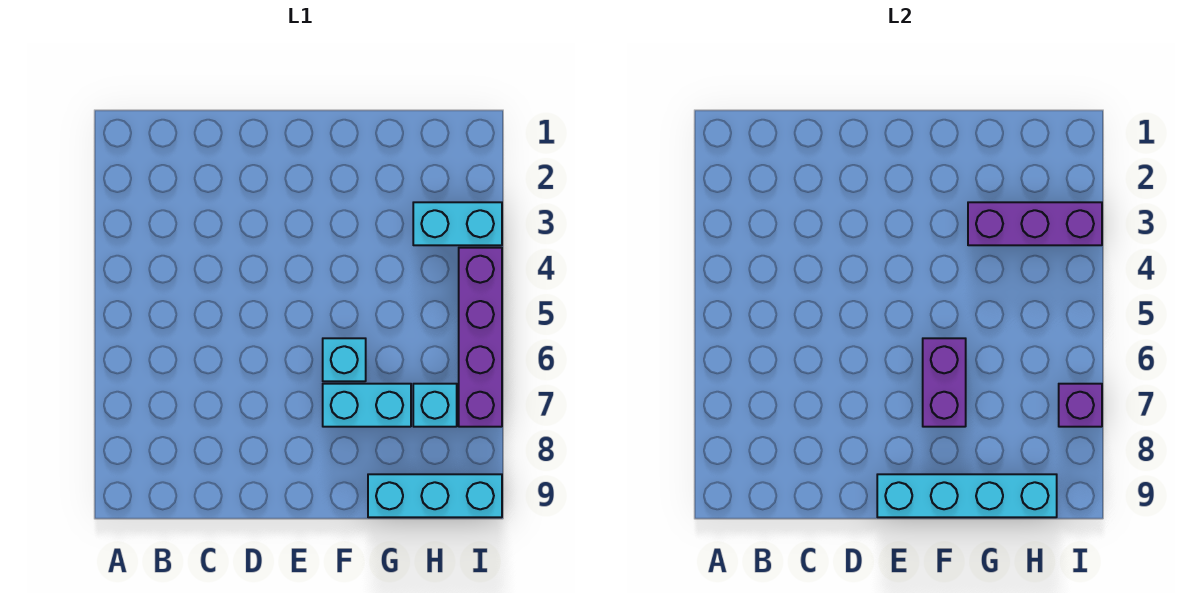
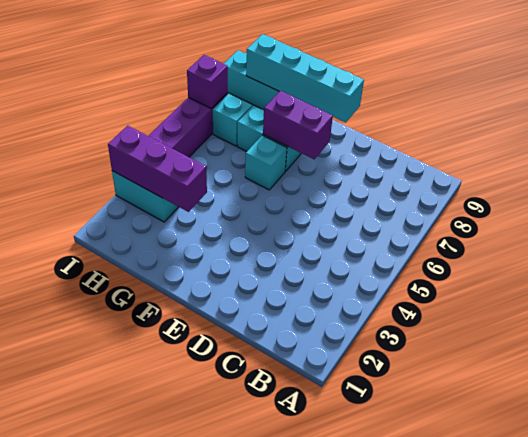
purple 1x2 brick [923,338,966,427] -> purple 1x2 brick turned to [263,91,333,159]

